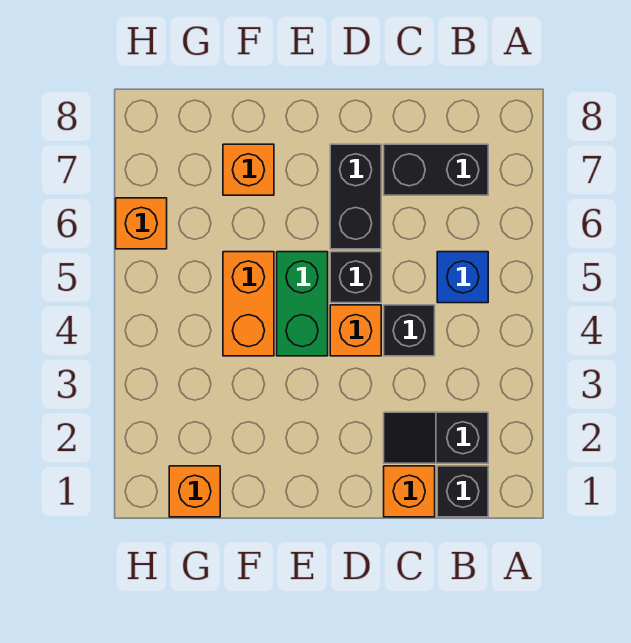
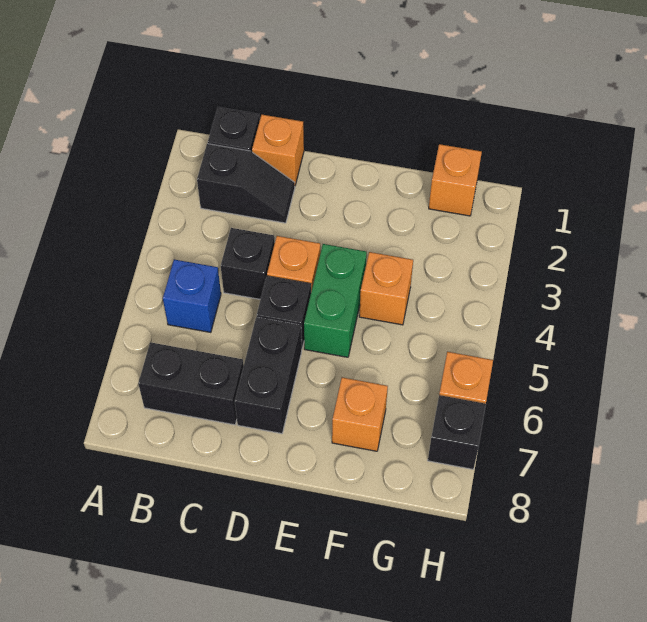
orange 1x2 brick [223,252,274,356] -> orange 1x1 brick [359,252,413,325]
none -> black 1x1 brick [428,395,486,469]

